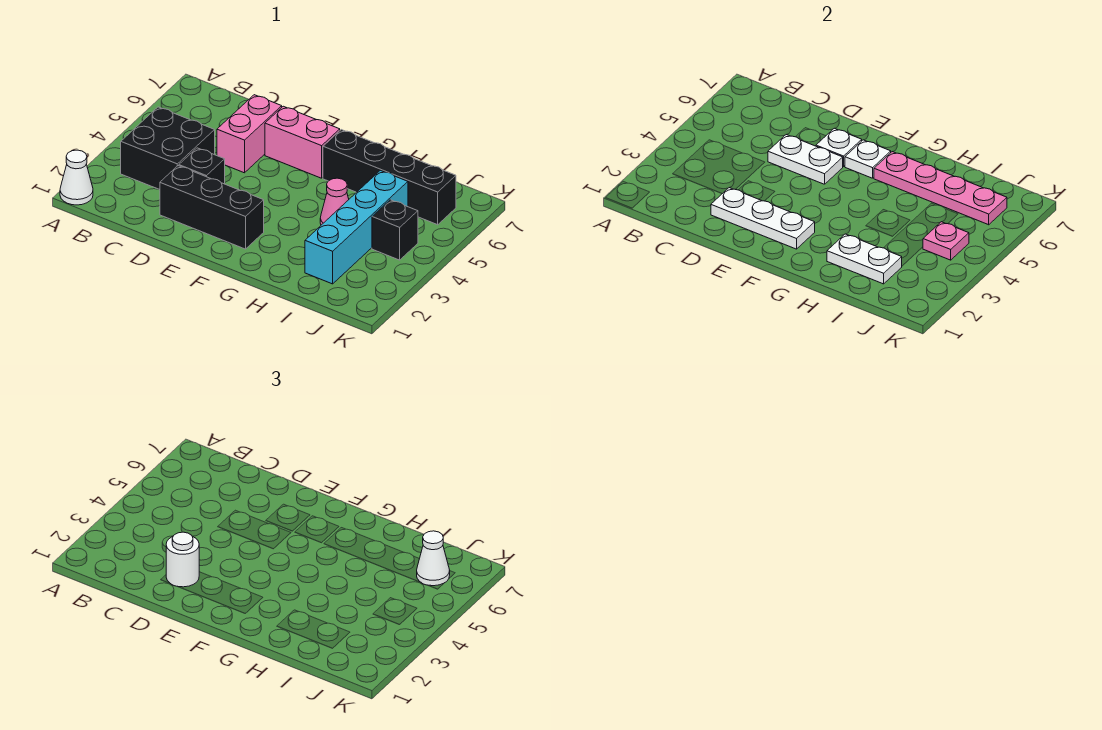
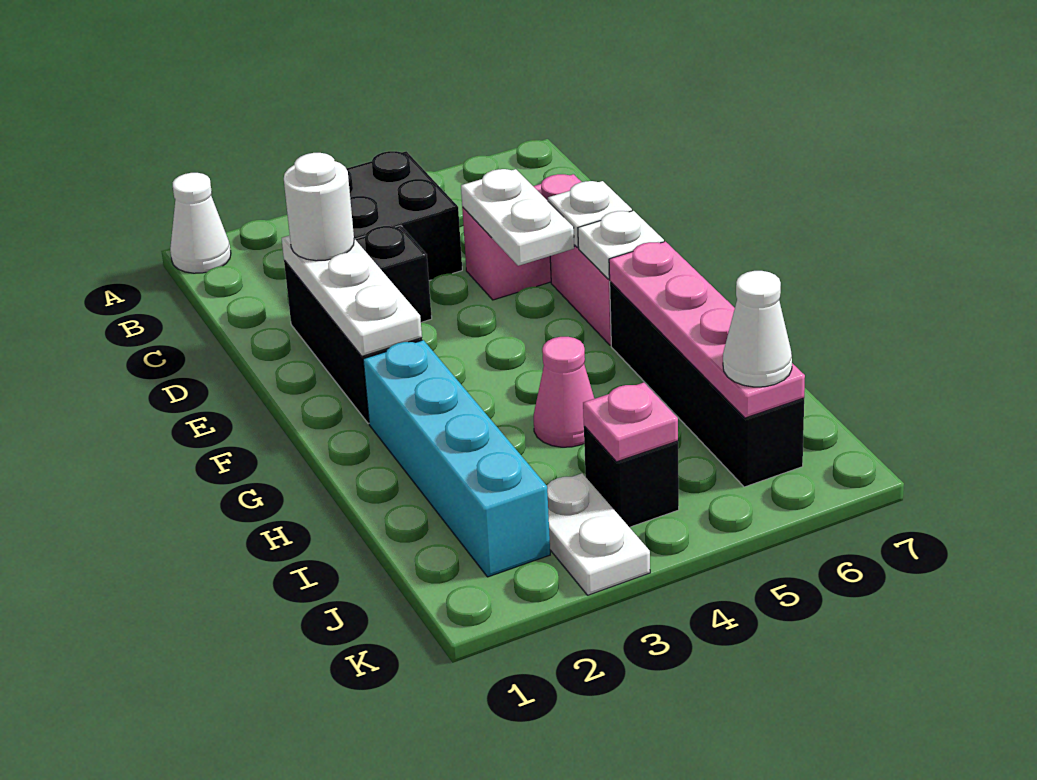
white 1x2 plate [827,234,902,284] -> white 1x2 plate moved to [547,473,650,595]
cyan 1x4 brick [305,170,408,284] -> cyan 1x4 brick turned to [363,340,550,577]

